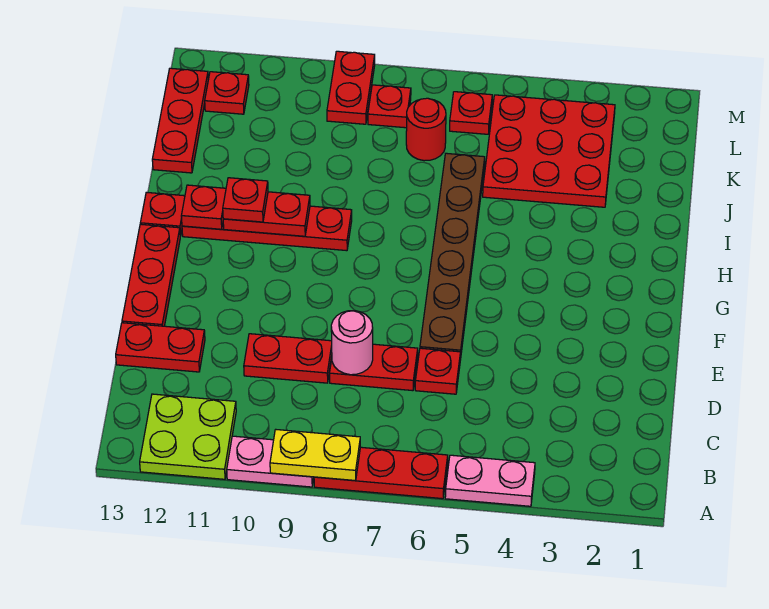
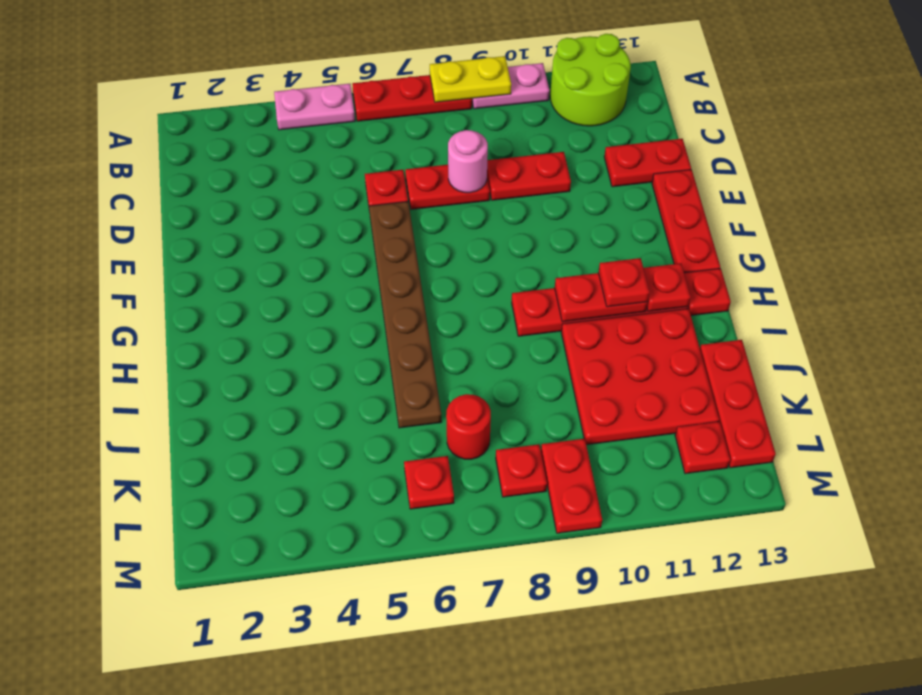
lime 2x2 plate [140,394,236,479] -> lime 2x2 round brick [550,34,631,126]
red 3x3 plate [483,95,615,207] -> red 3x3 plate moved to [561,309,719,445]

